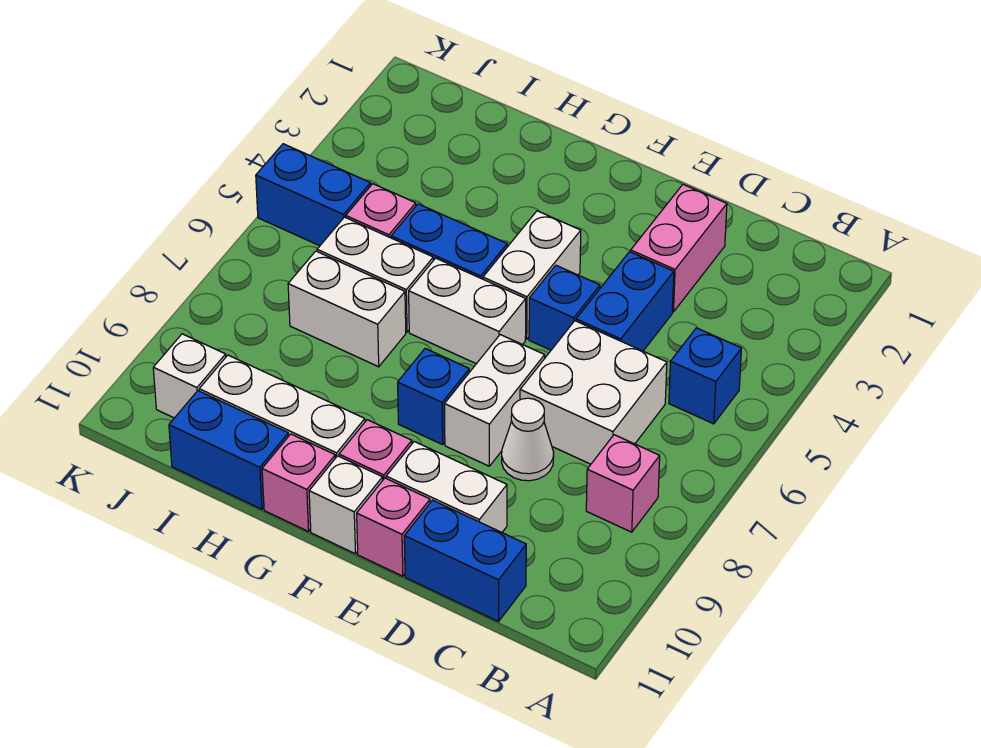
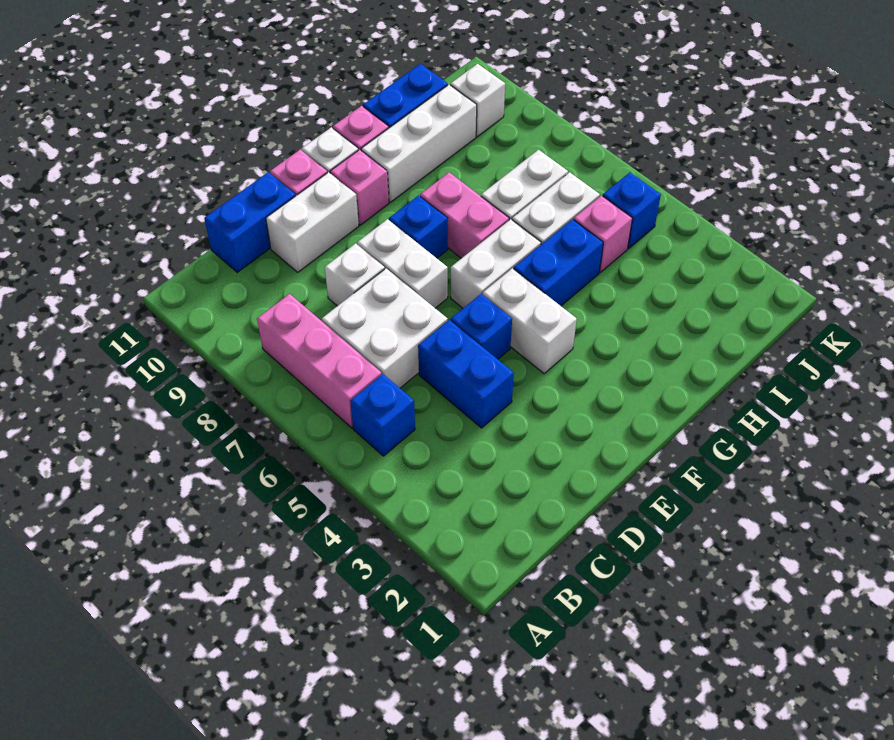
pink 1x1 brick [586,435,660,532] -> pink 1x3 brick [257,294,382,428]
pink 1x2 brick [631,184,727,312] -> pink 1x2 brick moved to [420,172,509,258]
white 1x1 cone [502,398,554,481] -> white 1x1 brick [325,244,385,306]
blue 1x2 brick [256,144,371,246] -> blue 1x1 brick [603,173,661,249]

